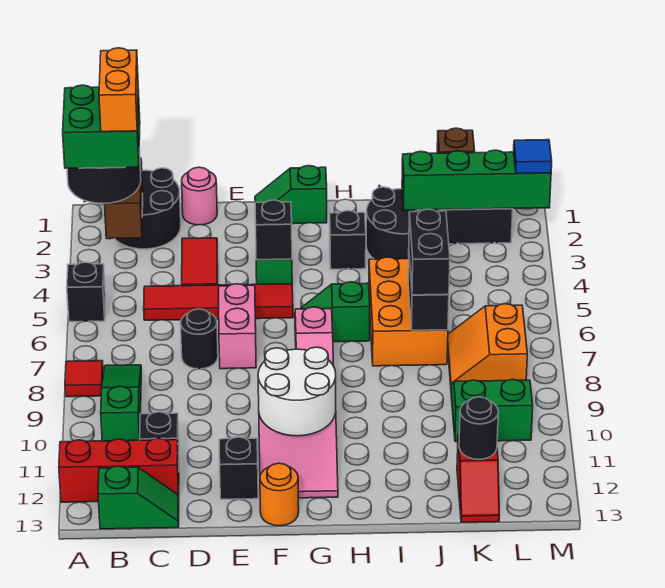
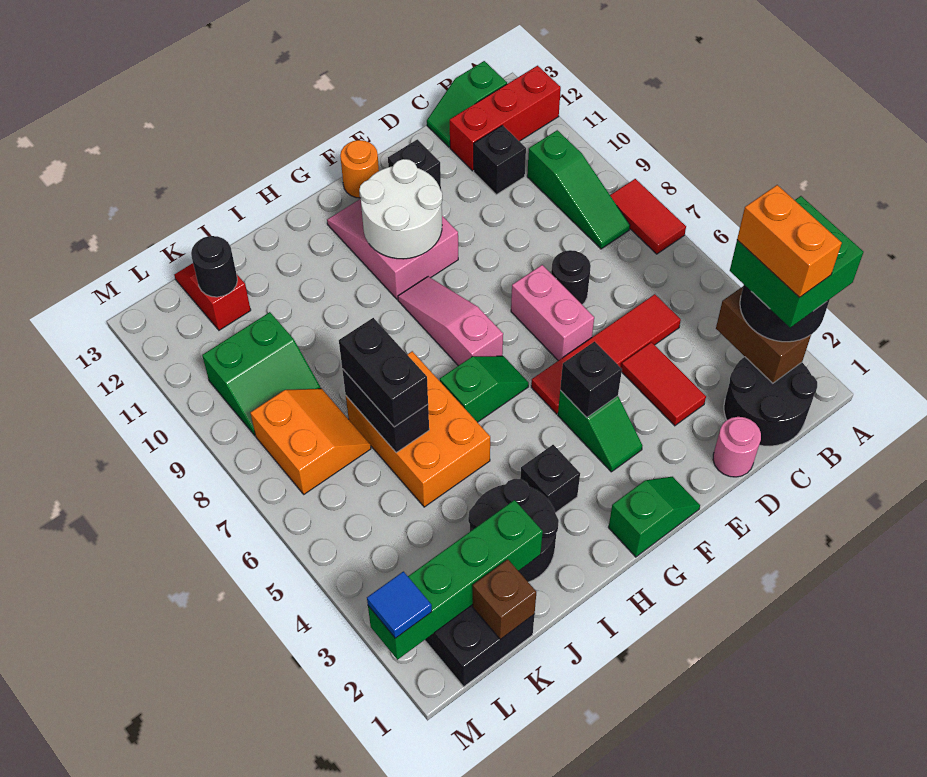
black 1x1 brick [67,262,105,322] -> none
red 1x1 tile [65,361,103,397] -> red 1x2 tile [610,179,686,254]

